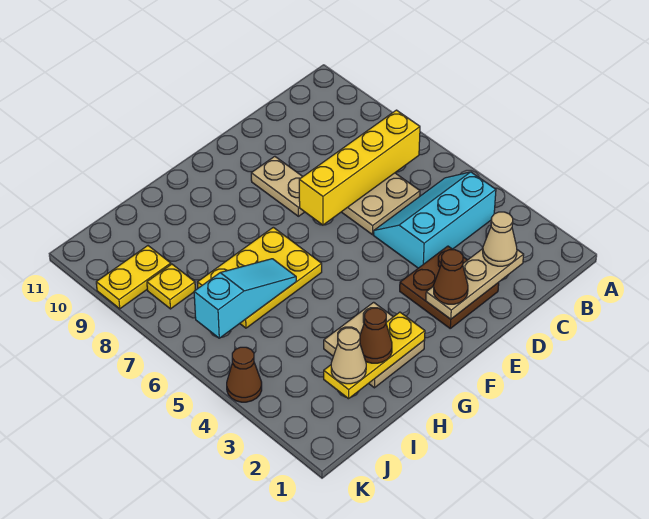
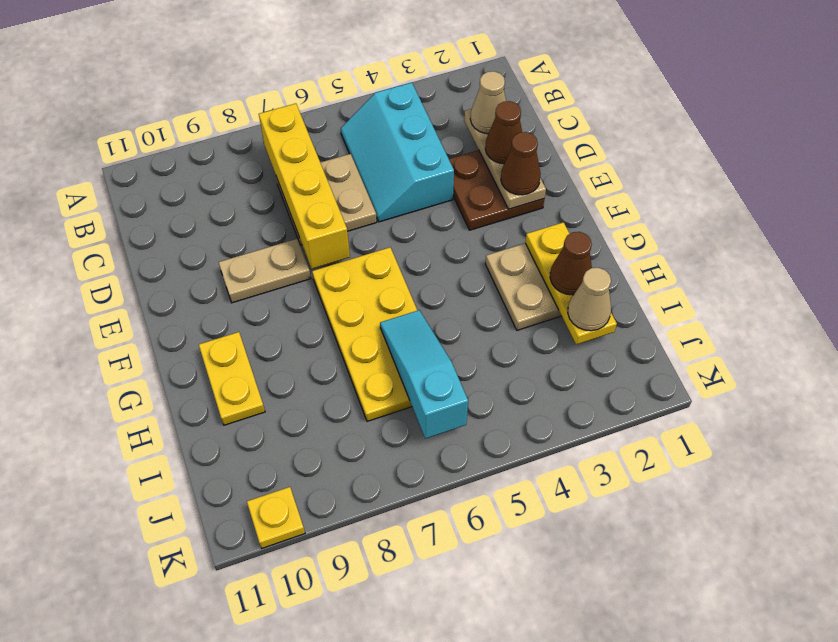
yellow 2x3 plate [197,227,322,328] -> yellow 2x4 plate [312,247,417,421]
yellow 1x1 plate [147,264,195,309] -> yellow 1x1 plate moved to [247,487,305,548]
yellow 1x2 plate [96,246,171,309] -> yellow 1x2 plate moved to [199,332,265,425]
brown 1x1 cone [227,347,262,402] -> brown 1x1 cone moved to [485,101,522,164]

